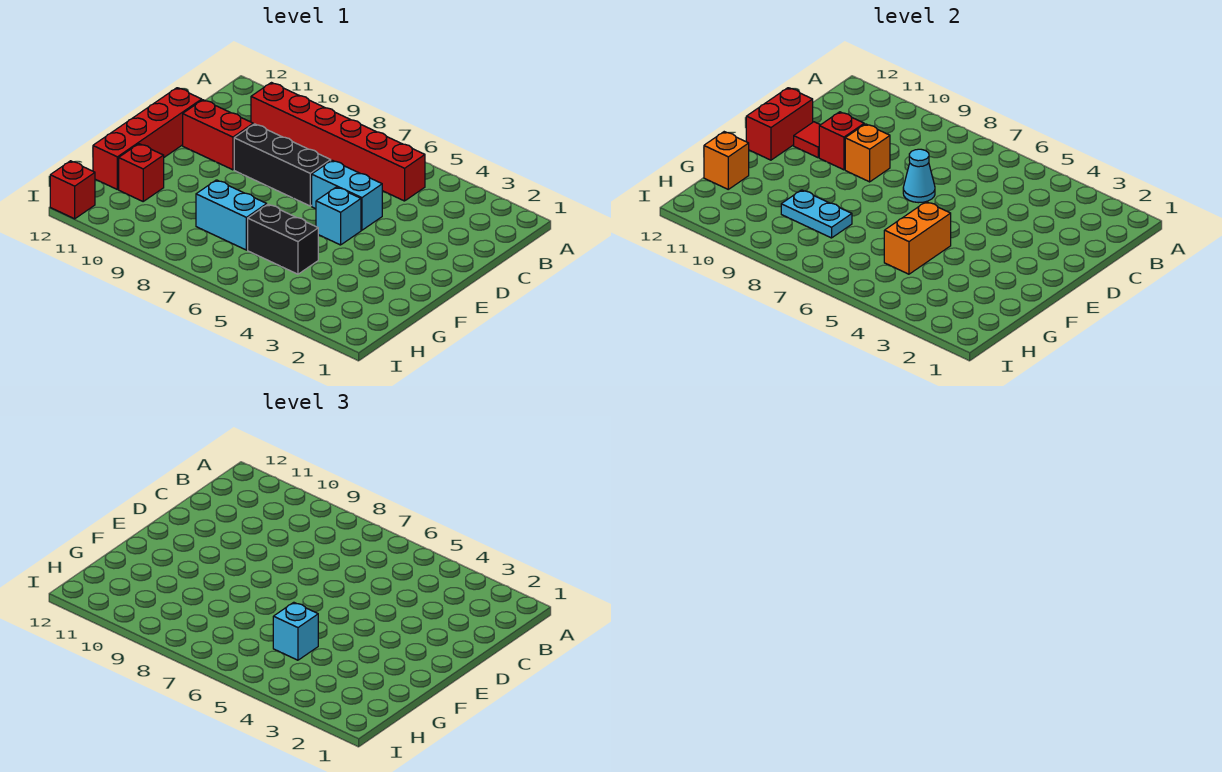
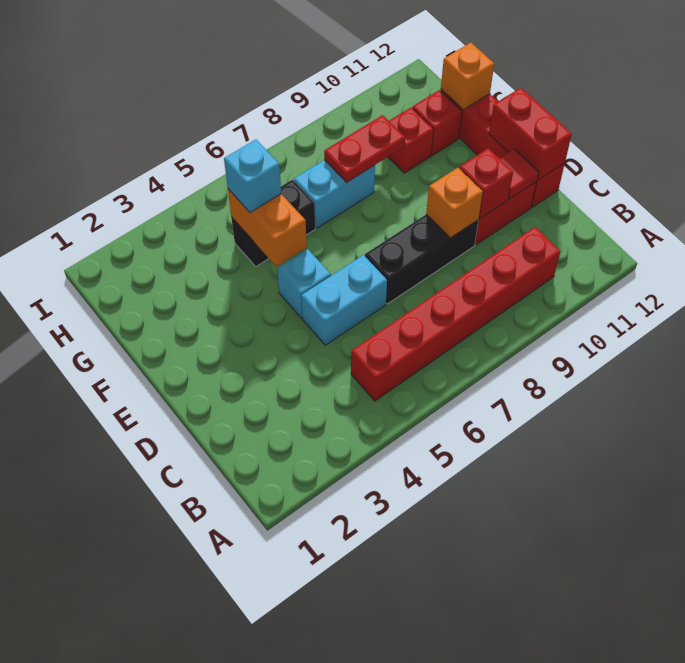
cyan 1x1 cone [903,149,935,203] -> none
cyan 1x2 plate [781,190,852,238] -> red 1x2 plate [324,115,405,182]
red 1x1 brick [50,161,95,219] -> red 1x1 brick moved to [388,107,433,173]

